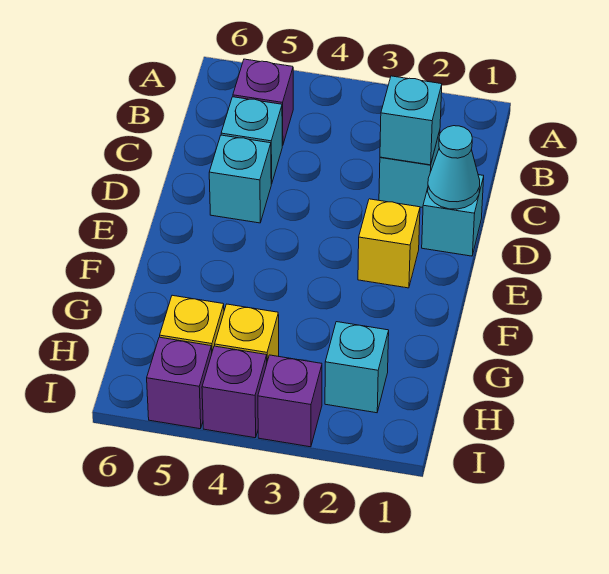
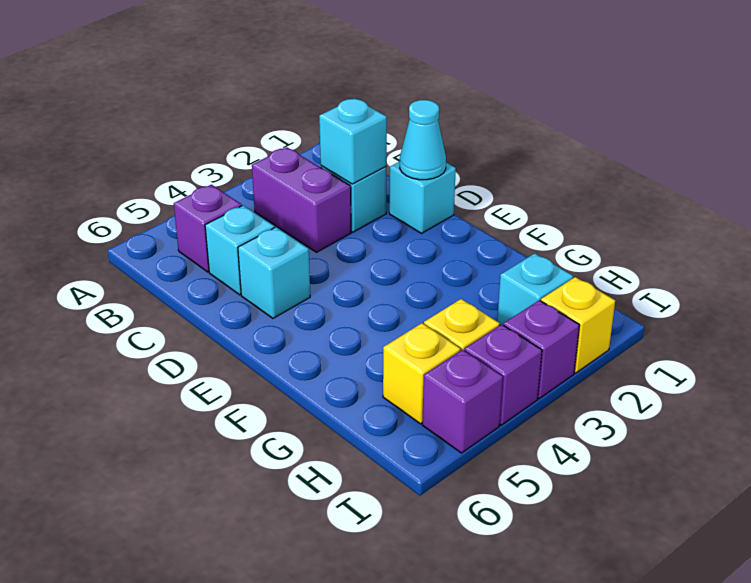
none -> purple 1x2 brick [252,147,351,252]
yellow 1x1 brick [358,199,420,288] -> yellow 1x1 brick moved to [541,277,615,373]

